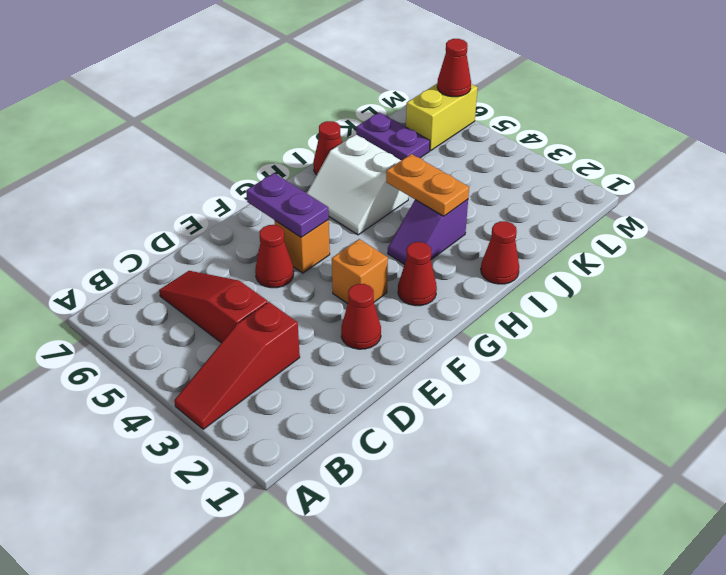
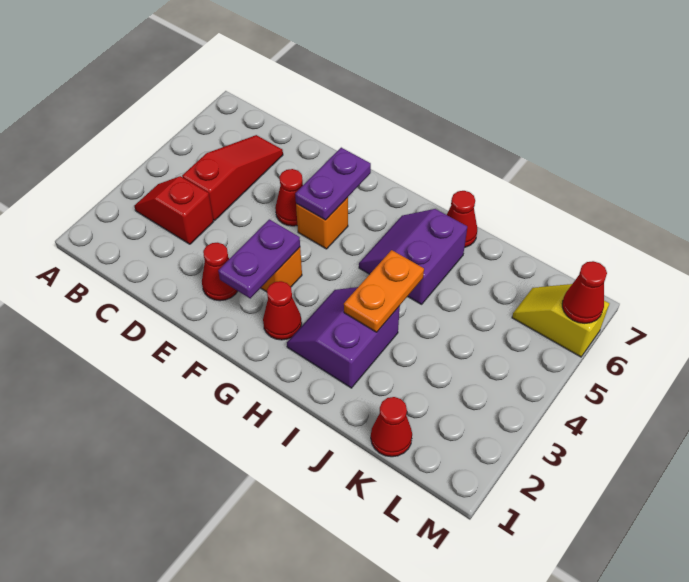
red 1x3 slope [174,302,300,429] -> red 1x2 slope [134,176,214,244]
purple 1x2 slope [388,199,468,265] -> purple 2x2 slope [287,287,400,388]
white 2x2 slope [307,135,408,235] -> purple 2x2 slope [359,209,467,304]
red 1x1 cone [481,221,519,284] -> red 1x1 cone moved to [371,397,412,457]
purple 1x2 plate [356,113,430,160] -> purple 1x2 plate moved to [218,219,300,298]
yellow 1x2 brick [406,84,478,151] -> yellow 1x2 slope [512,284,609,357]

